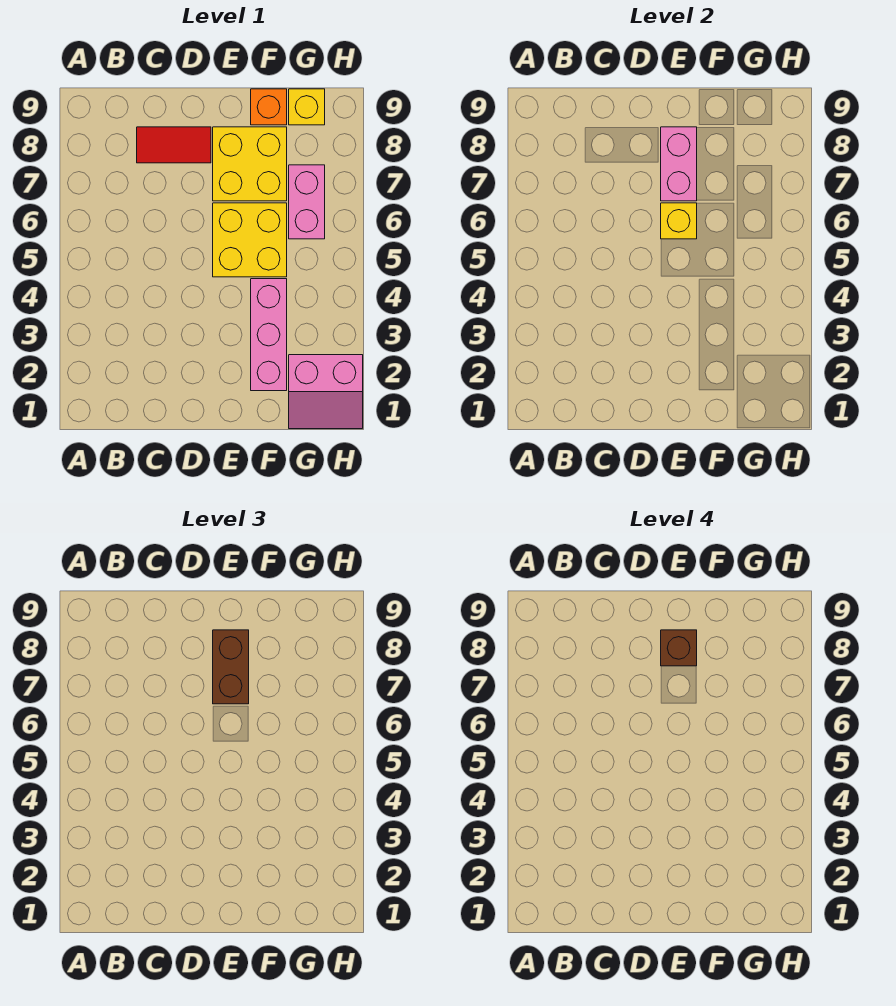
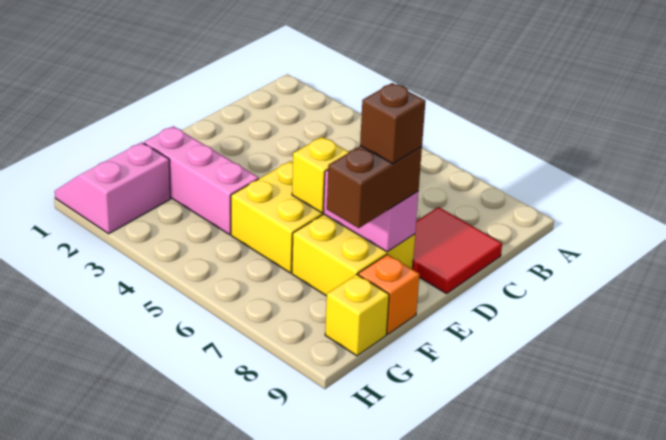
red 1x2 tile [137,127,211,163] -> red 2x2 tile [413,207,502,294]
brown 1x2 brick [213,630,249,704] -> brown 1x2 brick turned to [327,146,422,228]
pink 1x2 brick [289,165,325,239] -> none

